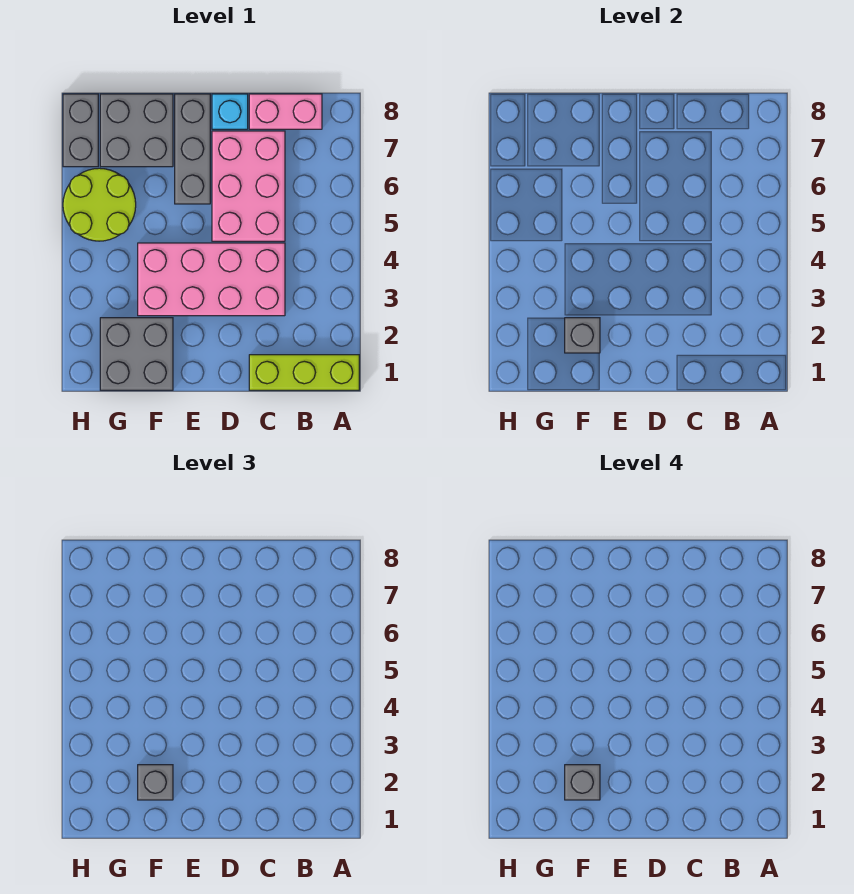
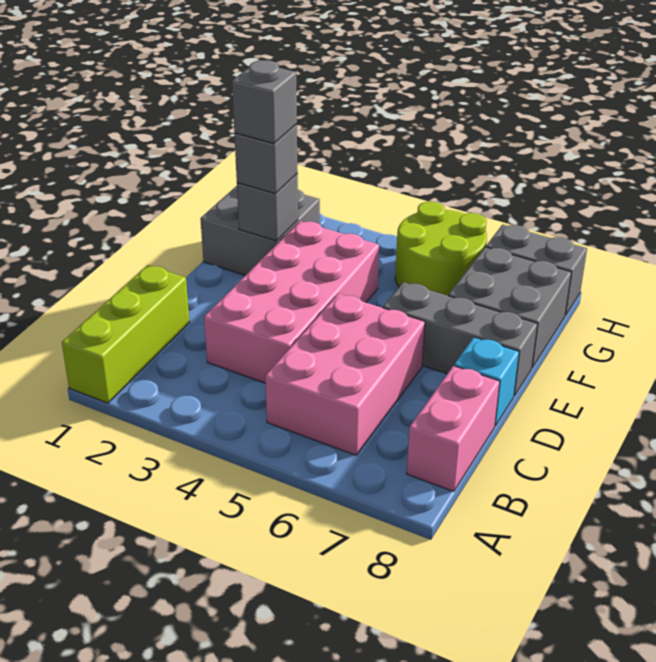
pink 2x3 brick [212,131,285,241] -> pink 2x3 brick turned to [265,294,425,455]

